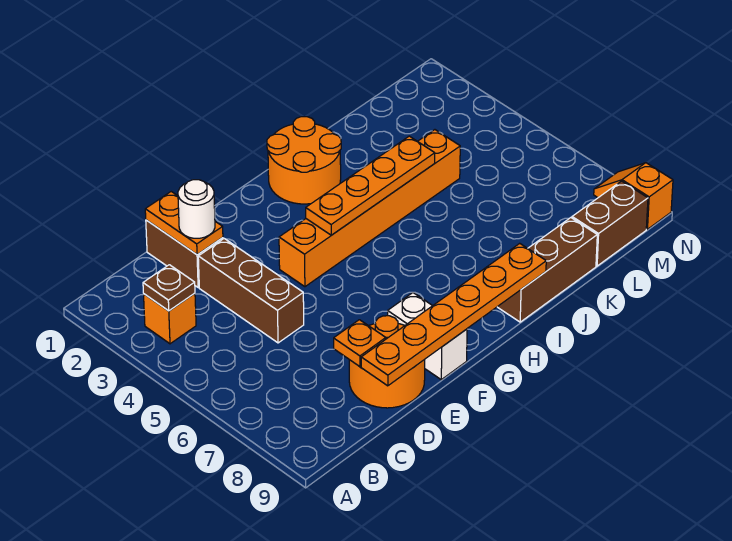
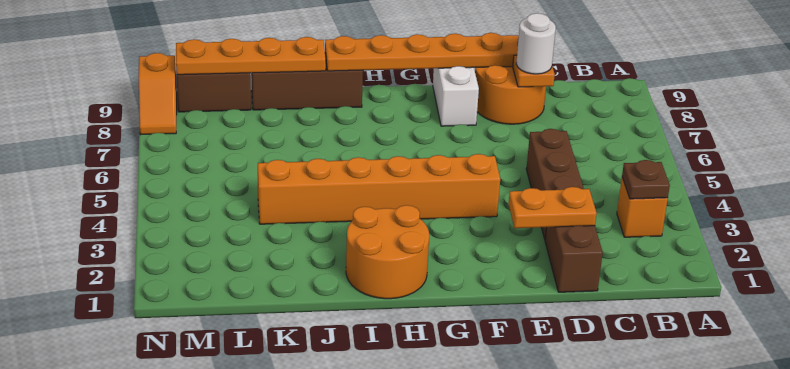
orange 1x2 plate [145,192,223,255] -> orange 1x2 plate turned to [509,187,597,228]
white 1x1 round brick [178,180,215,238] -> white 1x1 round brick moved to [516,13,556,74]
orange 1x4 plate [306,136,435,235] -> orange 1x4 plate moved to [176,37,326,75]

